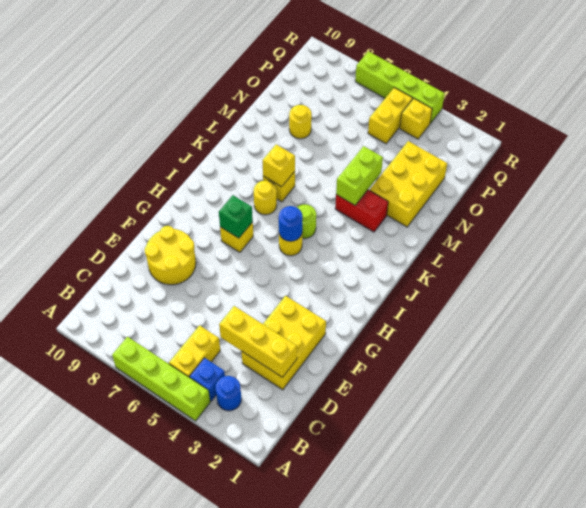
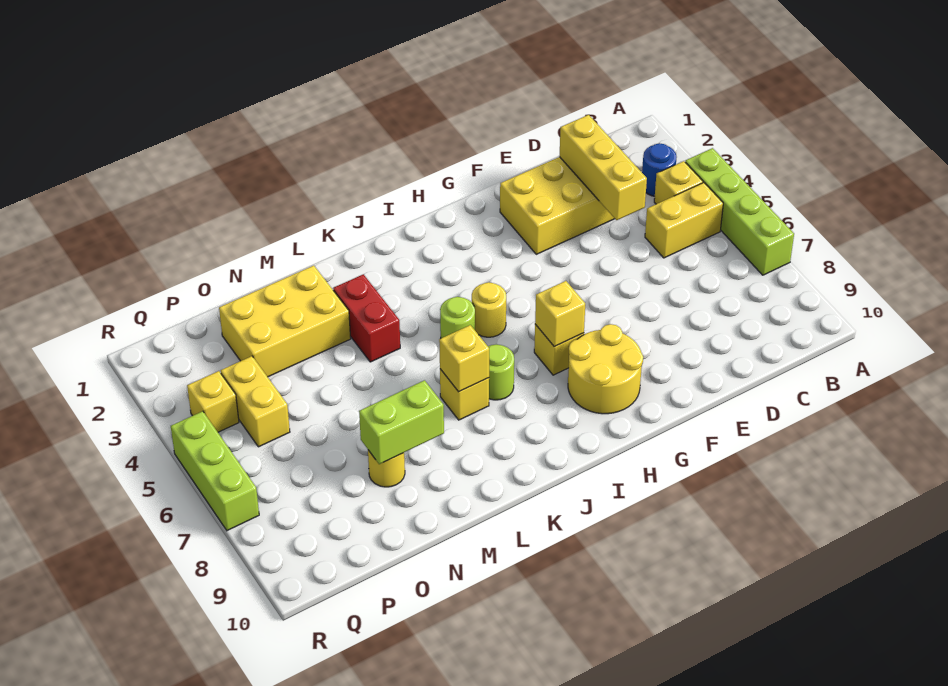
blue 1x1 brick [190,358,225,401] -> yellow 1x1 brick [654,161,703,204]
yellow 2x2 round brick [145,226,196,285] -> yellow 2x2 round brick moved to [568,324,643,414]
green 1x1 brick [219,195,253,238] -> yellow 1x1 brick [535,281,585,347]
blue 1x1 round brick [279,206,303,241] -> none
yellow 1x1 round brick [254,181,277,215] -> lime 1x1 round brick [488,344,514,400]
lime 1x2 brick [336,146,383,205] -> lime 1x2 brick moved to [359,380,444,464]
yellow 1x2 brick [368,88,413,144] -> yellow 1x2 brick turned to [221,356,290,447]
lime 1x4 brick [355,51,445,123] -> lime 1x3 brick [171,411,259,531]

